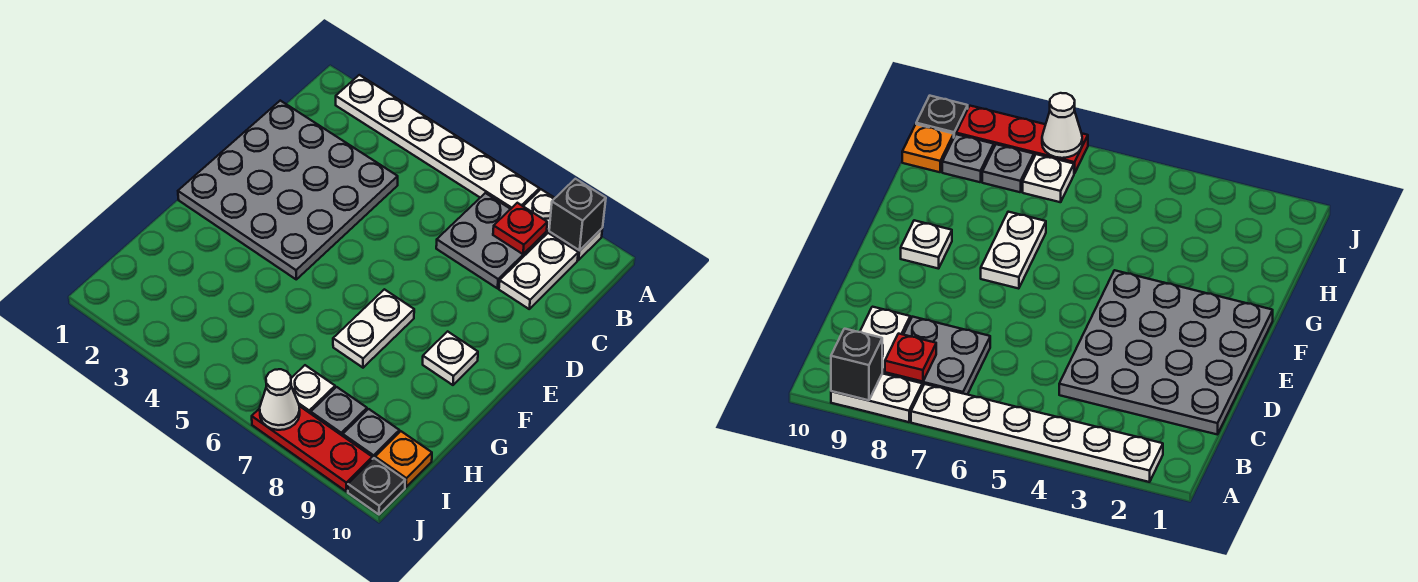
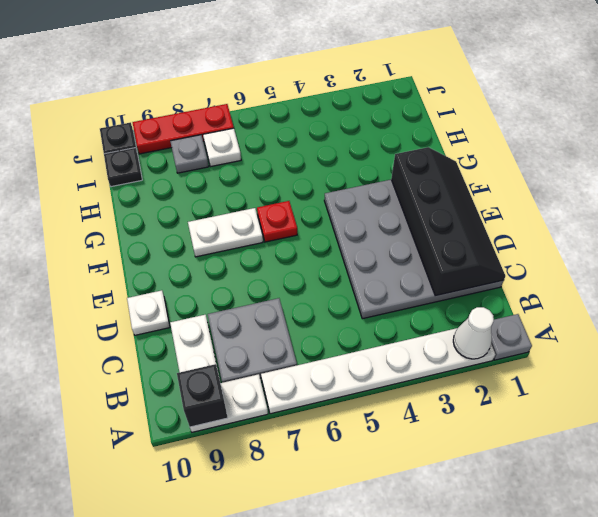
red 1x1 plate [493,203,547,254] -> red 1x1 plate moved to [257,201,297,242]
none -> black 2x4 slope [391,147,505,296]
white 1x2 plate [333,289,414,368] -> white 1x2 plate turned to [188,208,263,257]
white 1x1 plate [423,331,478,385] -> white 1x1 plate moved to [127,290,170,335]
grey 1x1 plate [343,409,399,459] -> grey 1x1 plate moved to [491,314,532,360]
orange 1x1 plate [375,431,432,487] -> black 1x1 plate [104,148,142,187]
white 1x1 cone [260,369,300,430] -> white 1x1 cone moved to [453,307,494,359]

